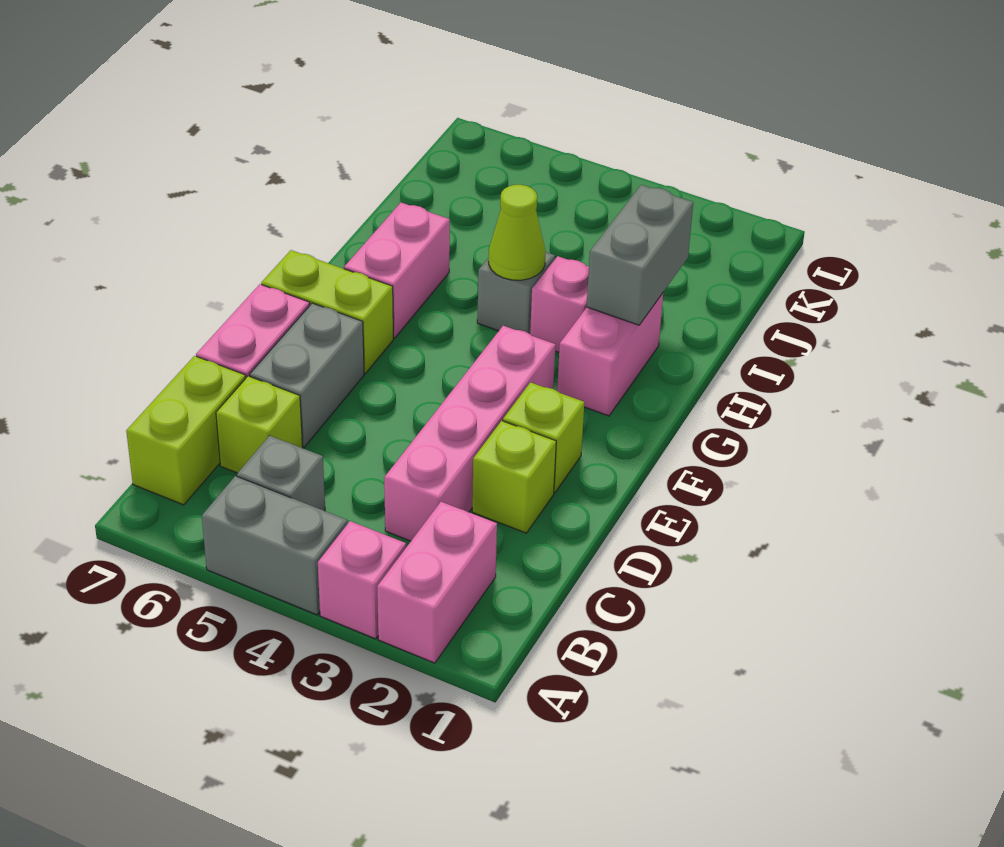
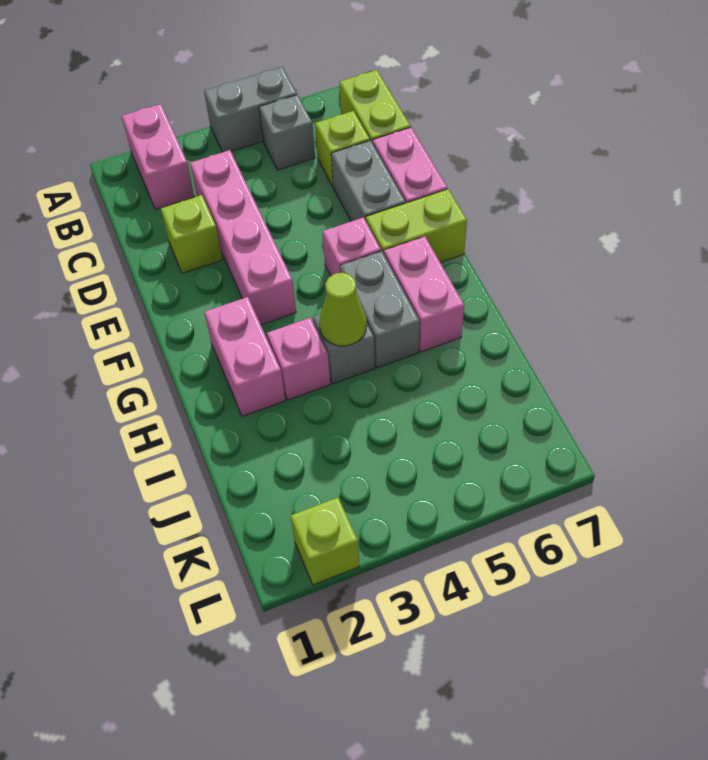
pink 1x1 brick [318,521,406,639] -> pink 1x1 brick moved to [323,217,381,276]
lime 1x1 brick [503,382,584,493] -> lime 1x1 brick moved to [291,498,359,585]
grey 1x2 brick [587,185,693,325] -> grey 1x2 brick moved to [340,251,420,368]

